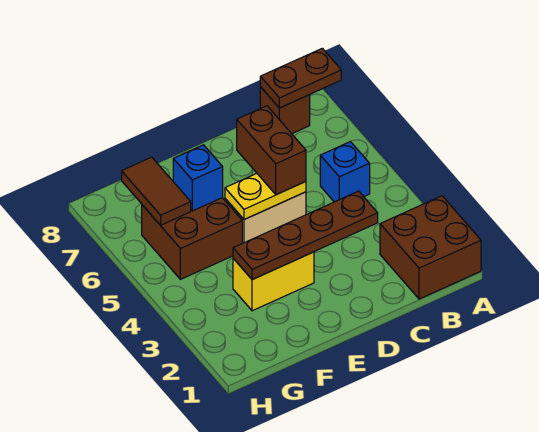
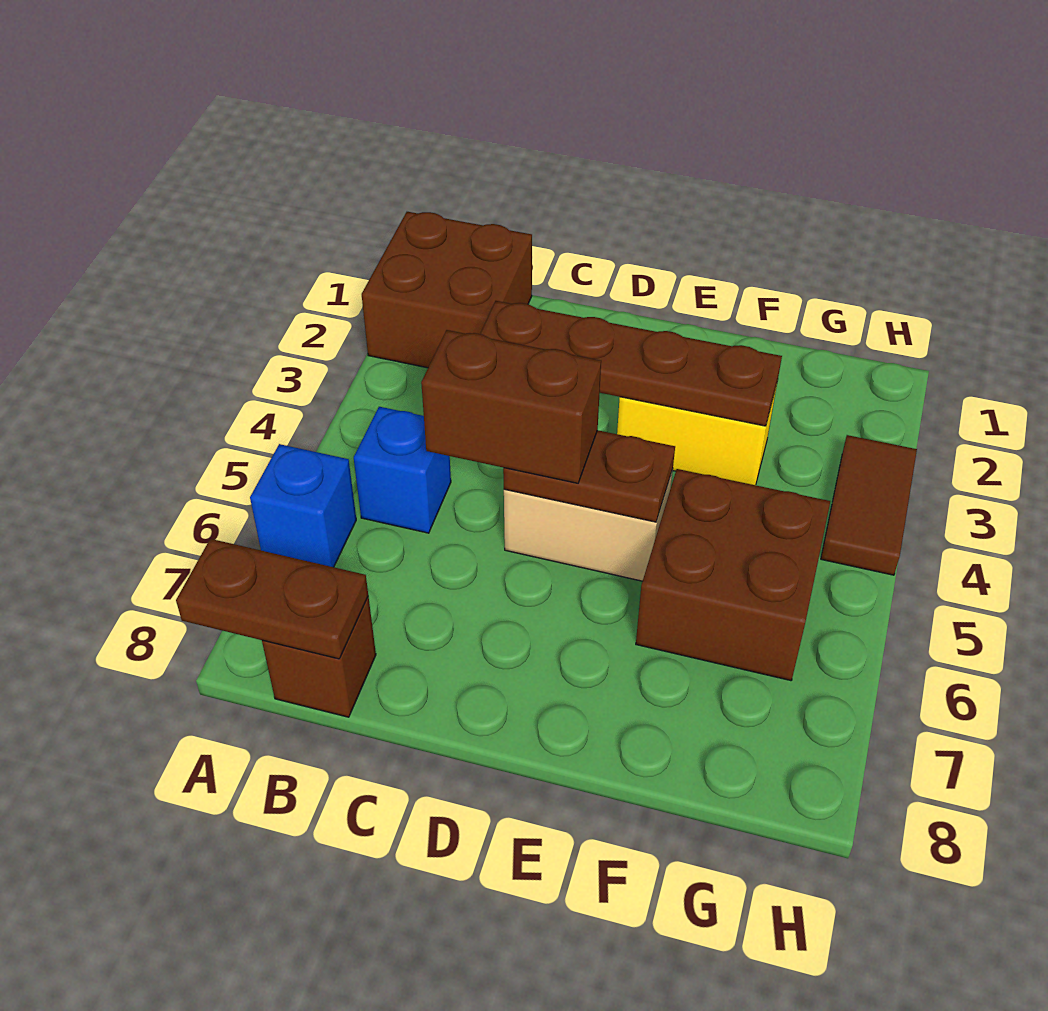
yellow 1x2 plate [225,174,306,220] -> brown 1x2 plate [503,430,675,522]
brown 1x2 brick [237,106,306,195] -> brown 1x2 brick turned to [421,330,601,483]
blue 1x1 brick [173,145,223,211] -> blue 1x1 brick moved to [250,444,356,567]
brown 1x2 tile [122,157,191,225] -> brown 1x2 tile moved to [821,435,917,575]

